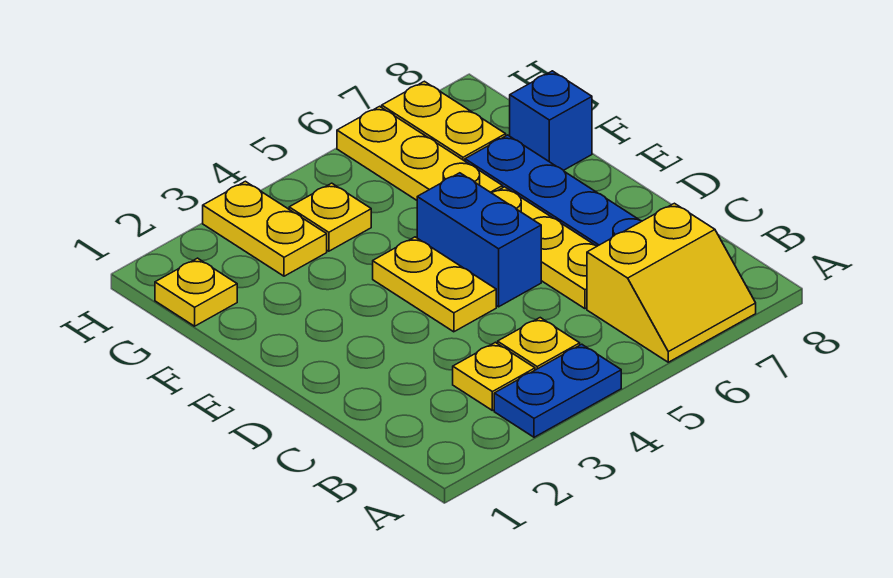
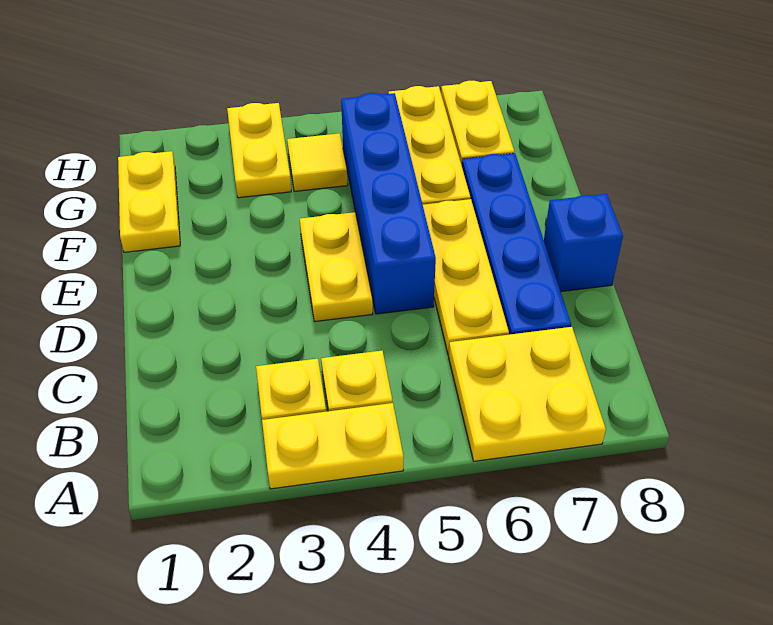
blue 1x2 plate [494,344,621,437] -> yellow 1x2 plate [262,403,404,489]
yellow 2x2 slope [587,203,756,362] -> yellow 2x2 plate [449,327,606,461]
blue 1x2 brick [417,173,541,307] -> blue 1x4 brick [341,93,436,314]
blue 1x1 brick [510,71,592,170] -> blue 1x1 brick moved to [544,194,623,292]
yellow 1x1 plate [155,258,237,326] -> yellow 1x2 plate [118,151,180,252]
yellow 1x1 plate [289,183,371,251] -> yellow 1x1 tile [287,133,348,191]

